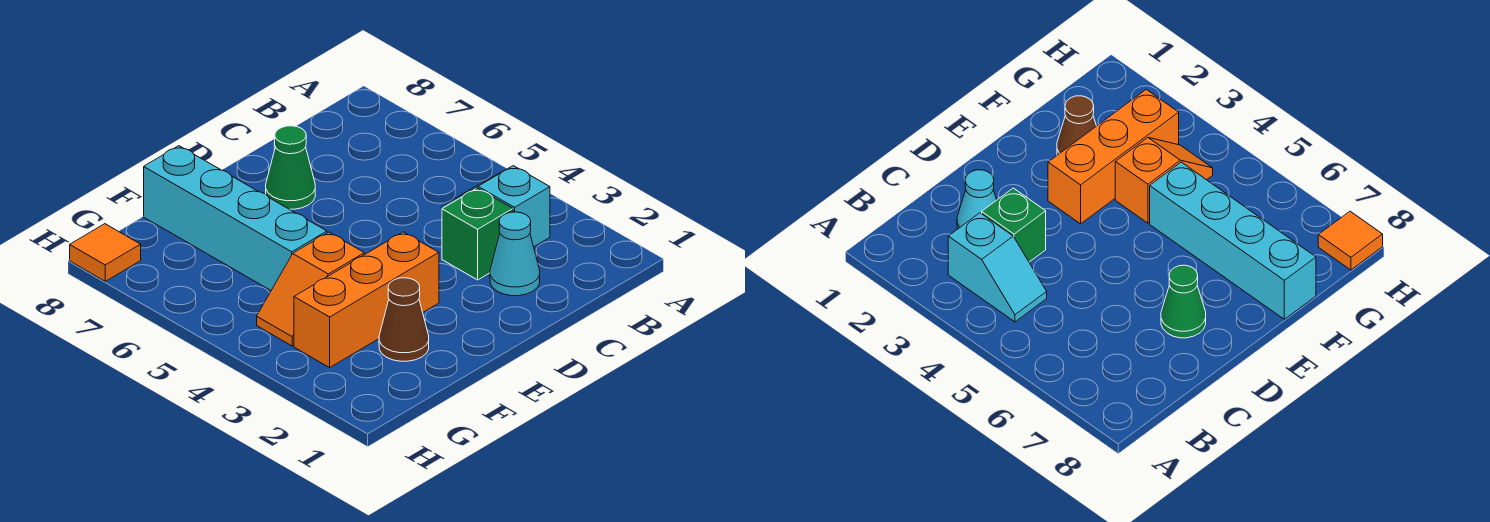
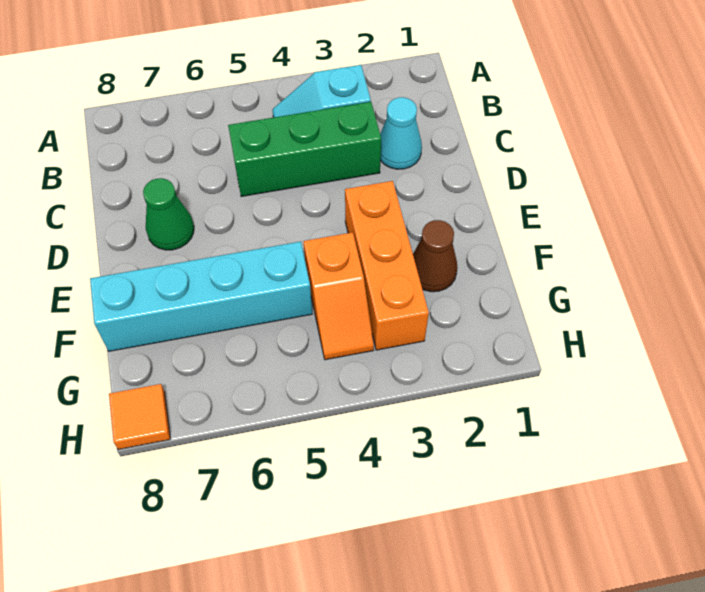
green 1x1 brick [442,188,513,280] -> green 1x3 brick [228,102,381,197]

